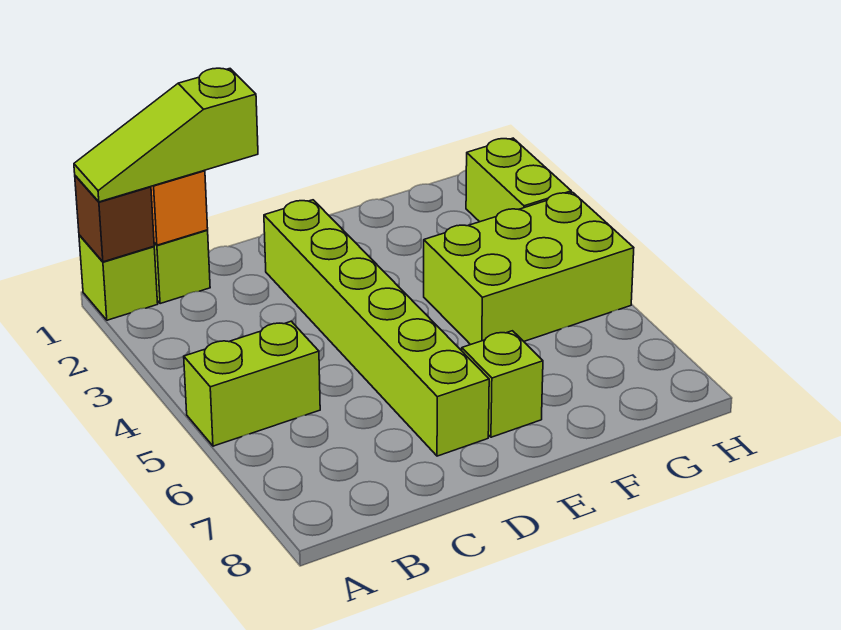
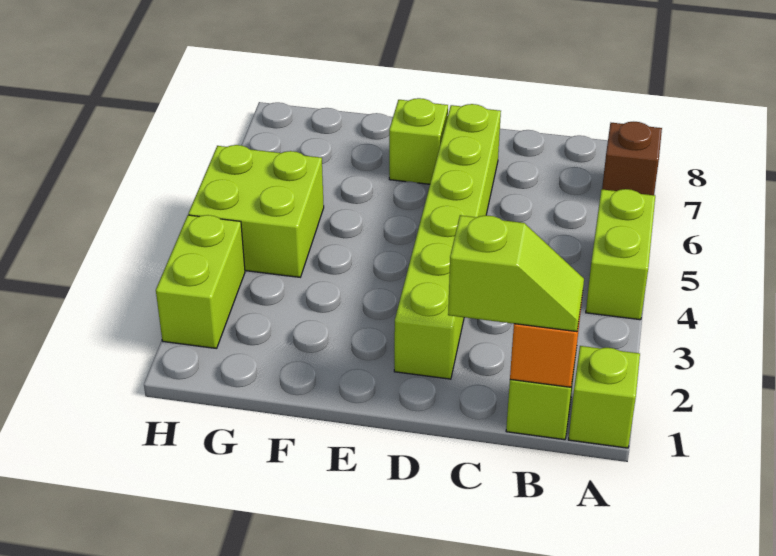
brown 1x1 brick [75,176,154,262] -> brown 1x1 brick moved to [602,122,662,195]
lime 1x3 slope [74,68,258,202] -> lime 1x2 slope [448,215,584,332]
lime 1x2 brick [184,321,320,446] -> lime 1x2 brick turned to [586,189,655,320]
lime 2x3 brick [424,192,634,345] -> lime 2x2 brick [188,145,324,277]

